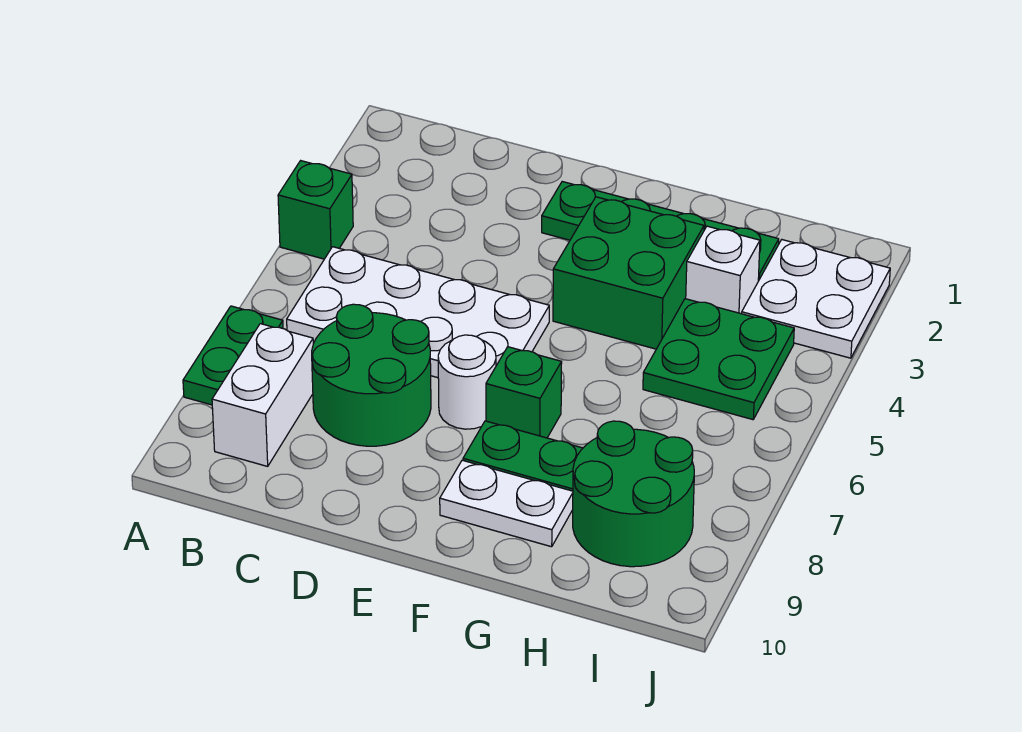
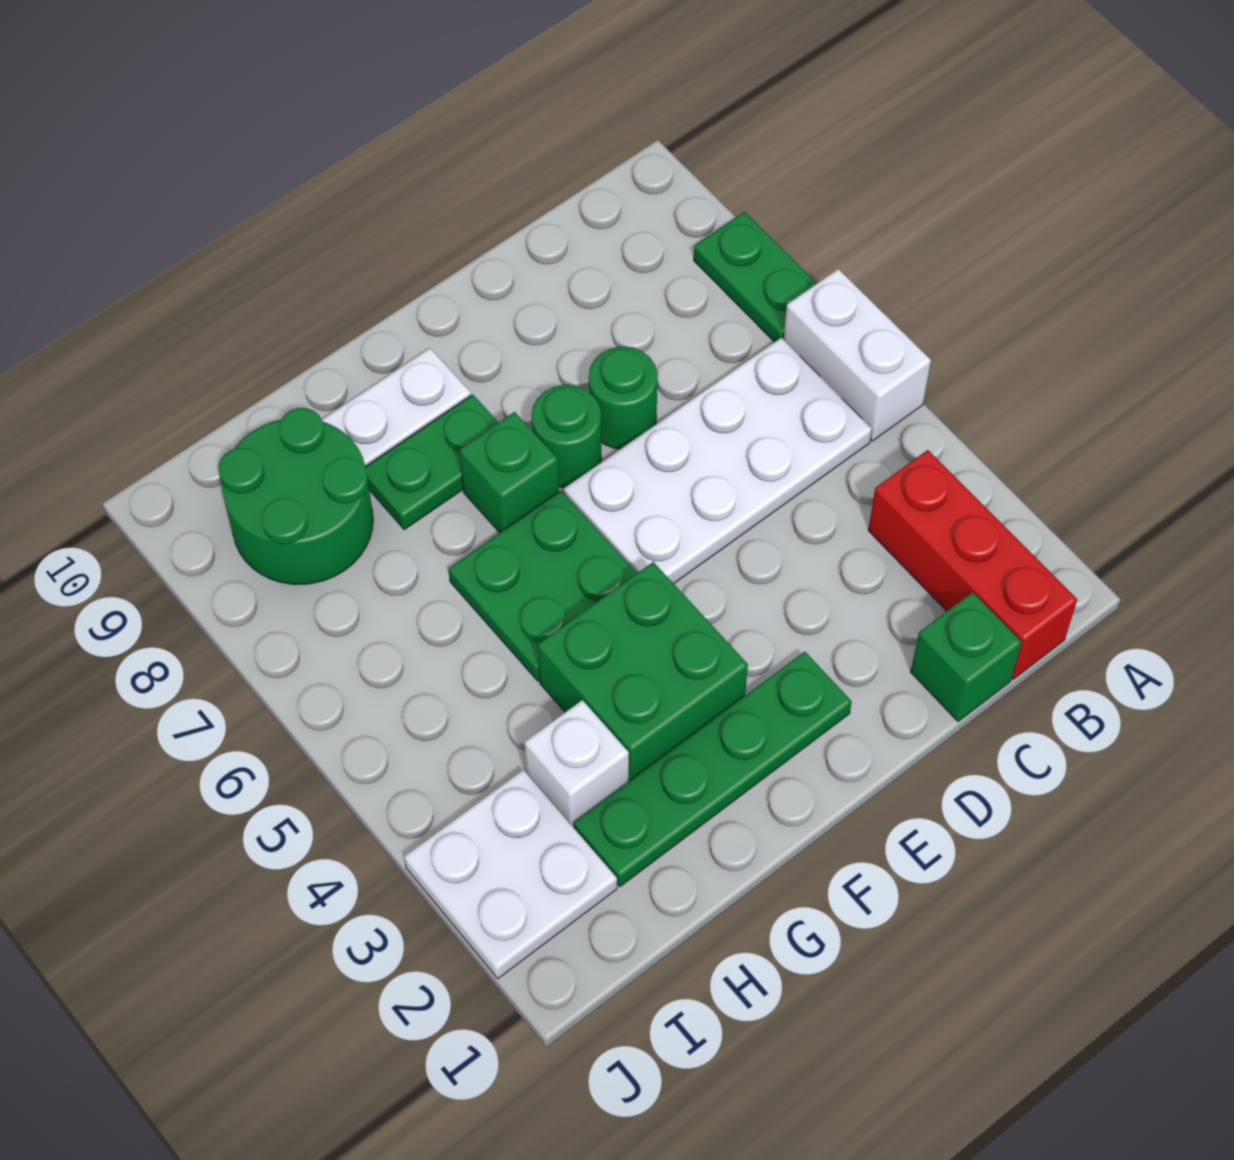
green 1x1 brick [278,161,353,259] -> green 1x1 brick moved to [911,592,1022,722]
none -> red 1x3 brick [868,450,1077,679]
white 1x2 brick [212,324,313,466] -> white 1x2 brick moved to [784,269,931,441]
green 2x2 round brick [312,304,431,446] -> green 1x1 round brick [589,346,658,449]
white 1x1 round brick [438,335,496,429] -> green 1x1 round brick [532,385,601,488]
green 2x2 plate [643,299,794,420] -> green 2x2 plate moved to [449,491,637,681]

